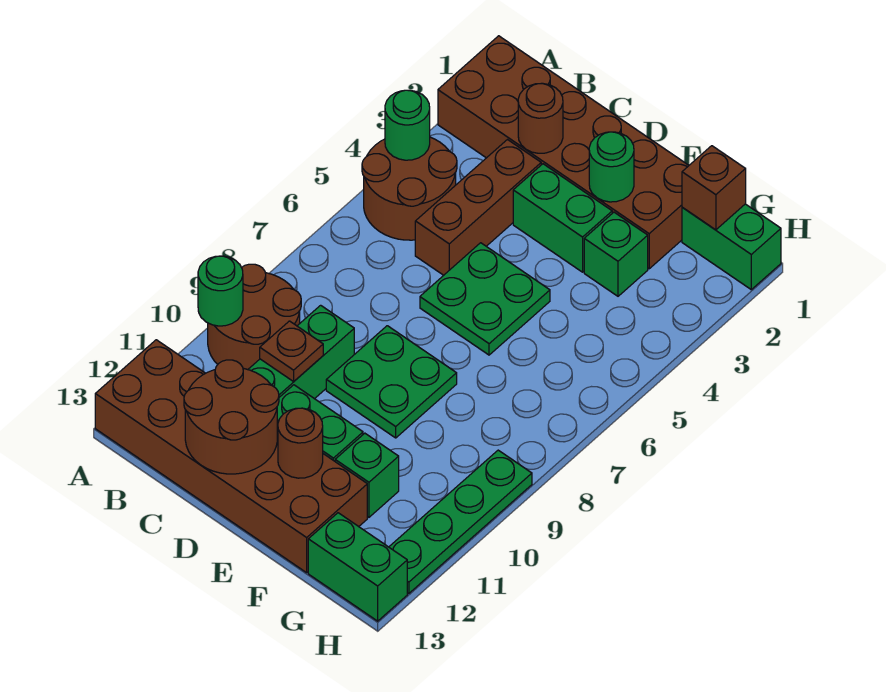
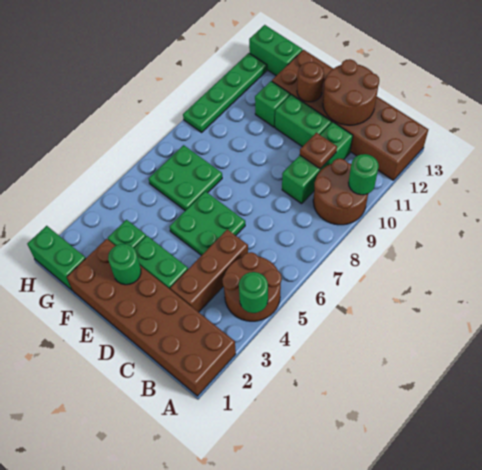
brown 1x1 round brick [518,83,563,153] -> none
green 2x2 plate [326,326,457,438] -> green 2x2 plate moved to [149,145,222,211]
brown 1x1 brick [682,146,746,230] -> none

